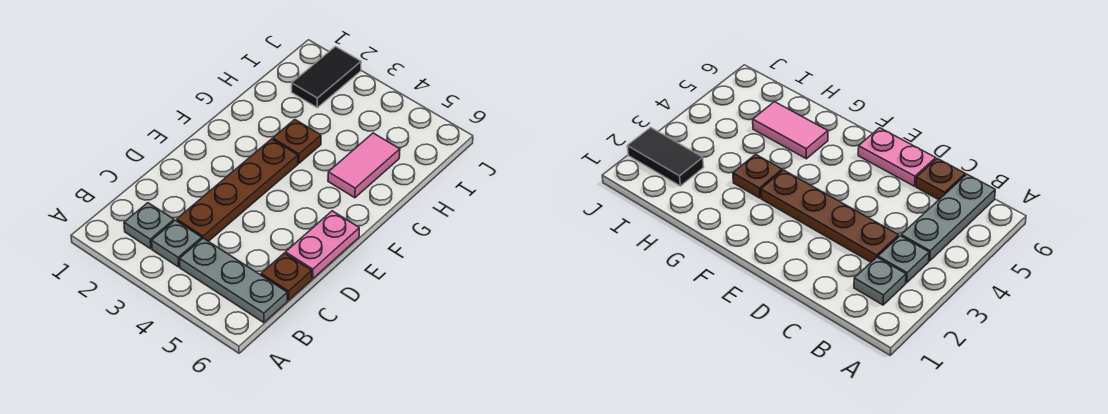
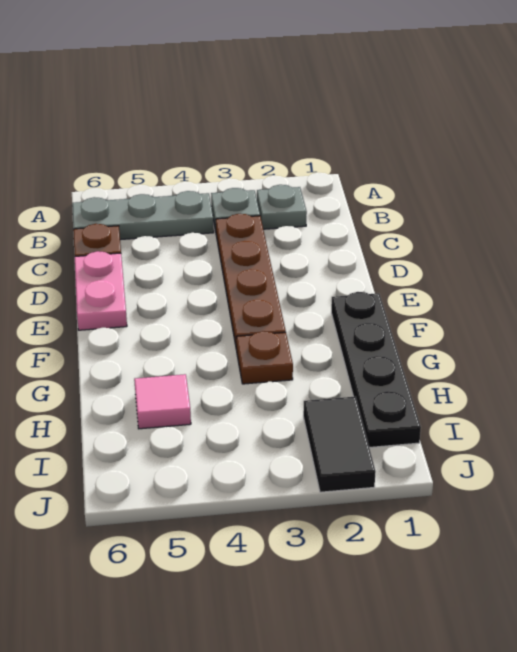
none -> black 1x4 plate [331,292,421,447]
pink 1x2 tile [328,133,400,198] -> pink 1x1 tile [134,374,191,429]

